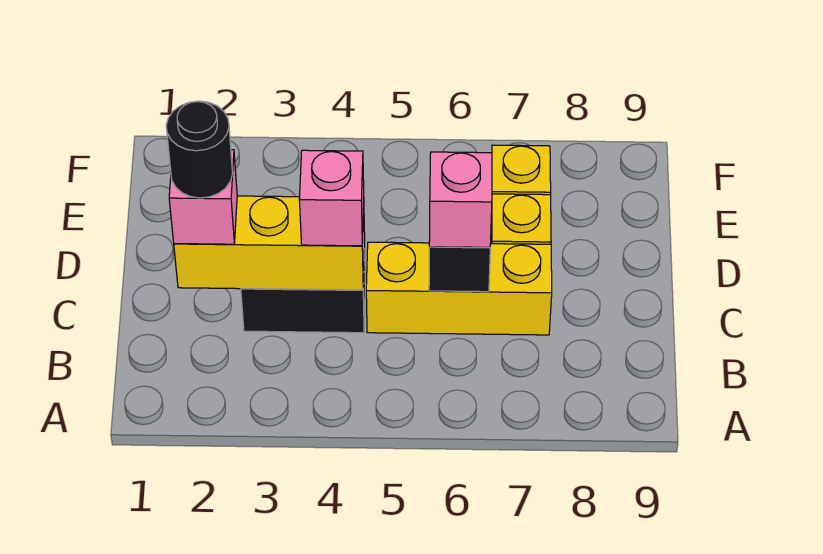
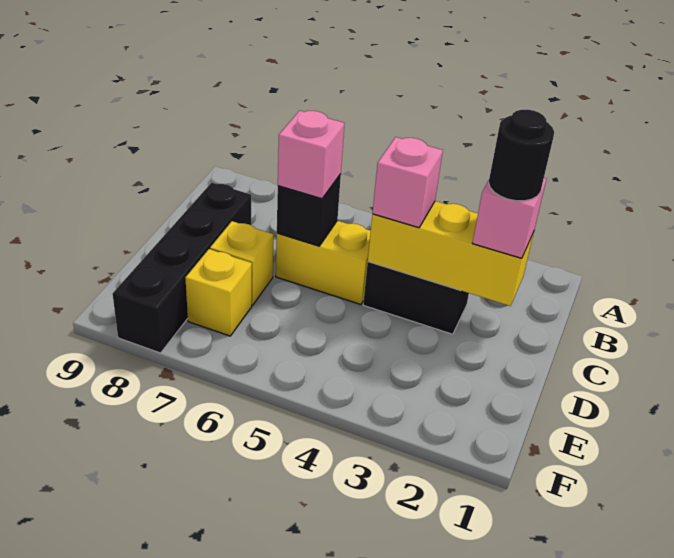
yellow 1x3 brick [366,242,552,335] -> yellow 1x2 brick [276,221,371,304]
none -> black 1x4 brick [113,183,251,353]

